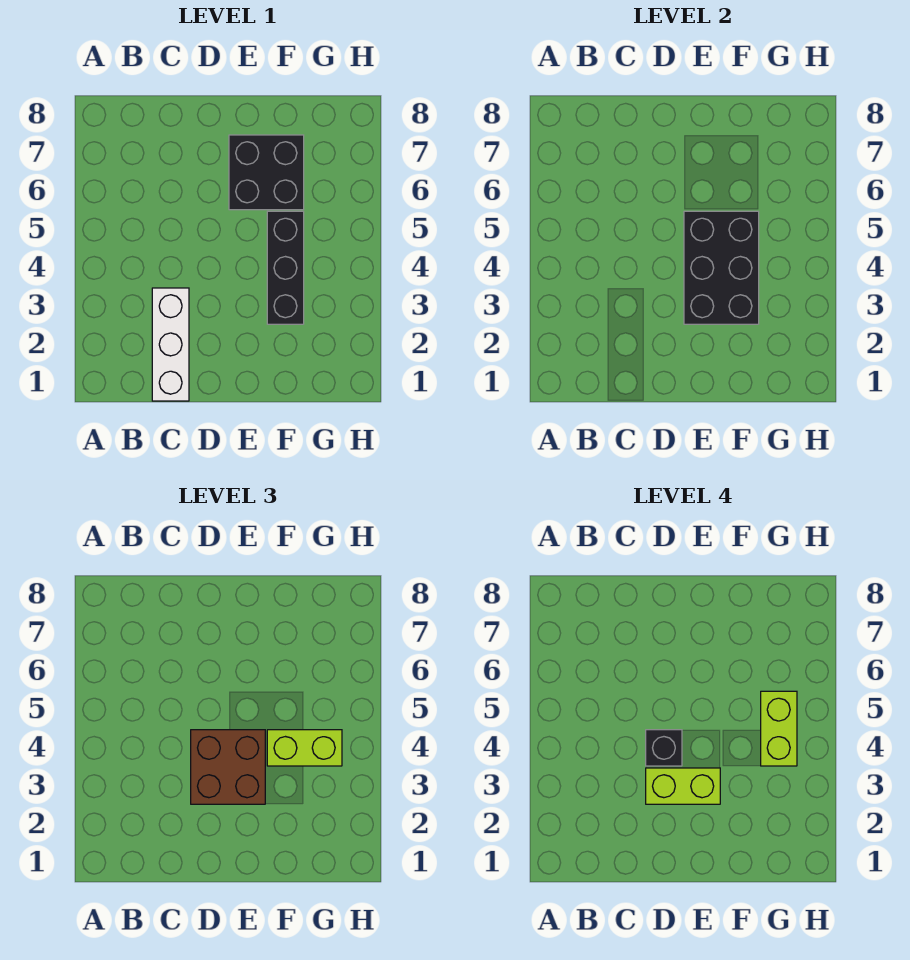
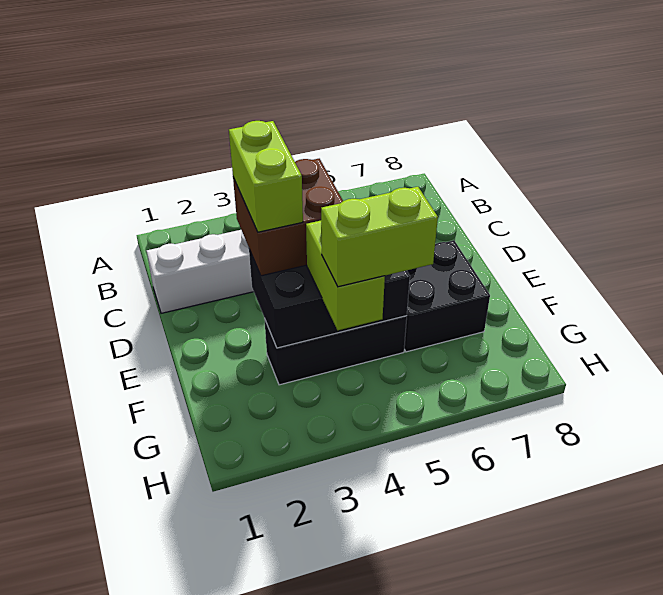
black 1x1 brick [646,730,682,766] -> none

